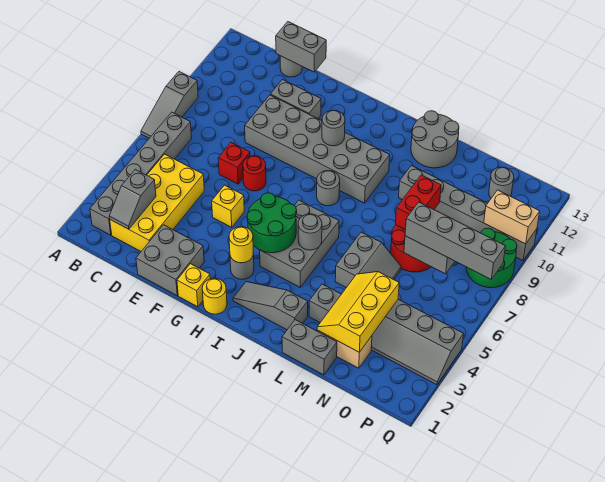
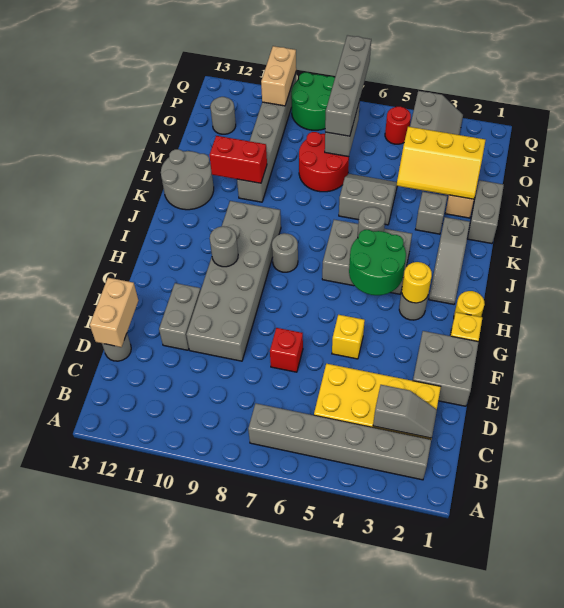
grey 1x3 slope [141,72,198,138] -> none
grey 1x2 brick [276,22,326,72] -> tan 1x2 brick [90,278,138,347]
red 1x1 round brick [243,156,266,191] -> red 1x1 round brick moved to [385,107,411,144]
red 1x2 brick [395,175,441,230] -> red 1x2 brick moved to [209,136,267,183]

